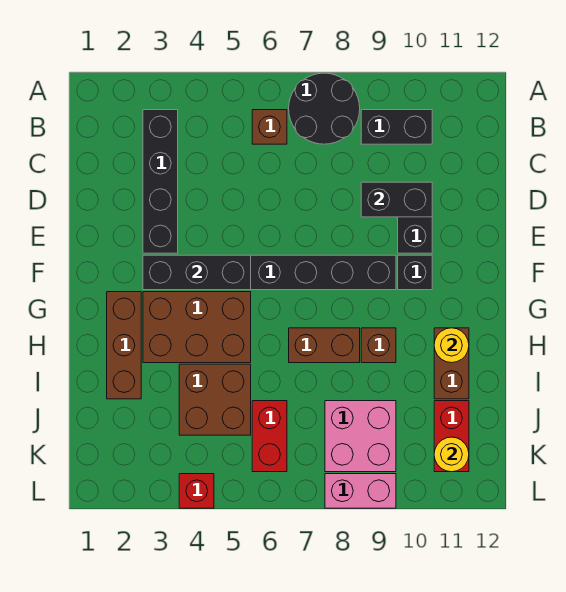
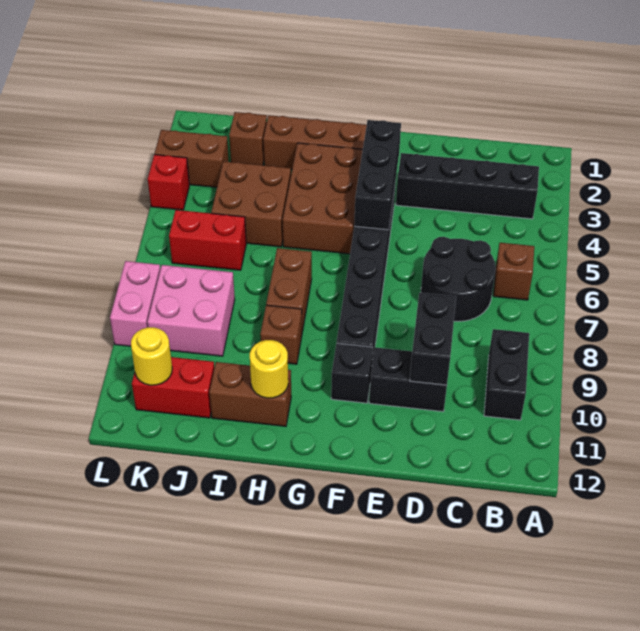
black 2x2 round brick [289,73,360,144] -> black 2x2 round brick moved to [421,237,496,321]
none -> brown 1x1 brick [229,112,267,165]
none -> brown 1x2 brick [155,130,229,187]

